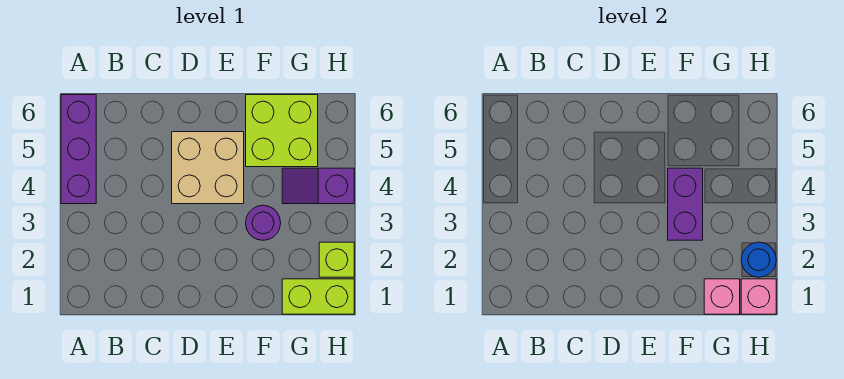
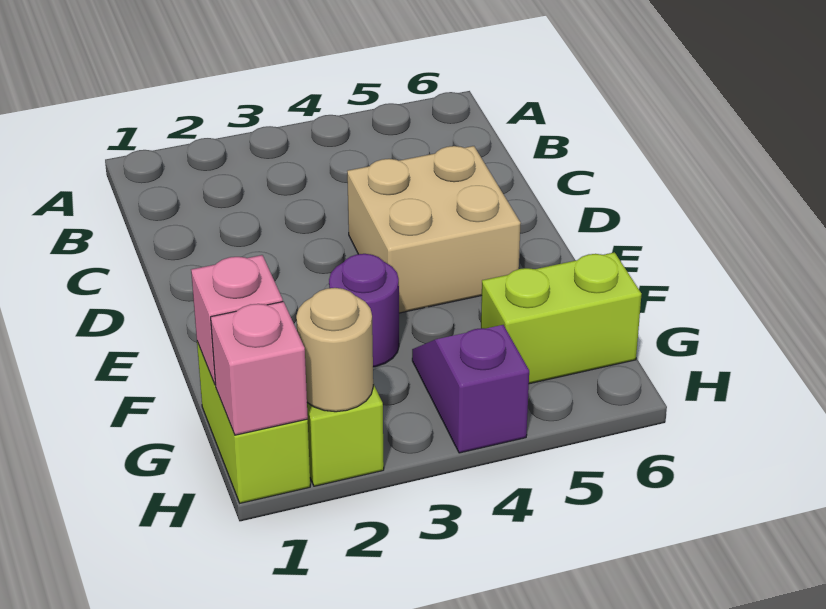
purple 1x3 brick [61,95,96,204] -> none
purple 1x2 brick [668,168,703,240] -> none
lime 2x2 brick [246,95,318,167] -> lime 1x2 brick [481,252,641,384]
blue 1x1 round brick [741,242,776,277] -> tan 1x1 round brick [296,288,373,412]

